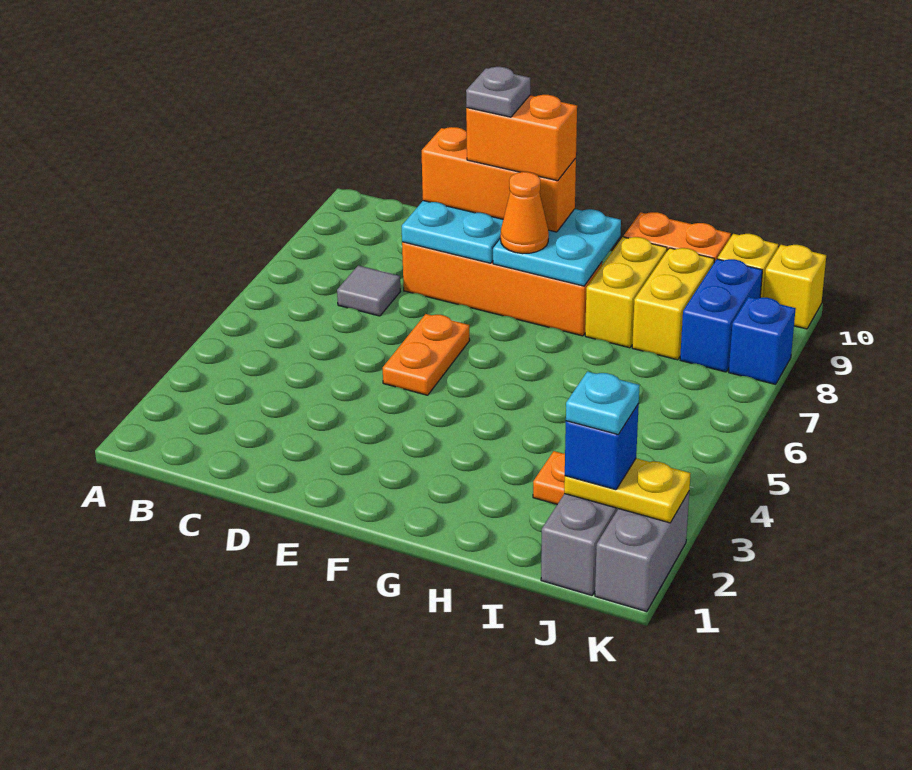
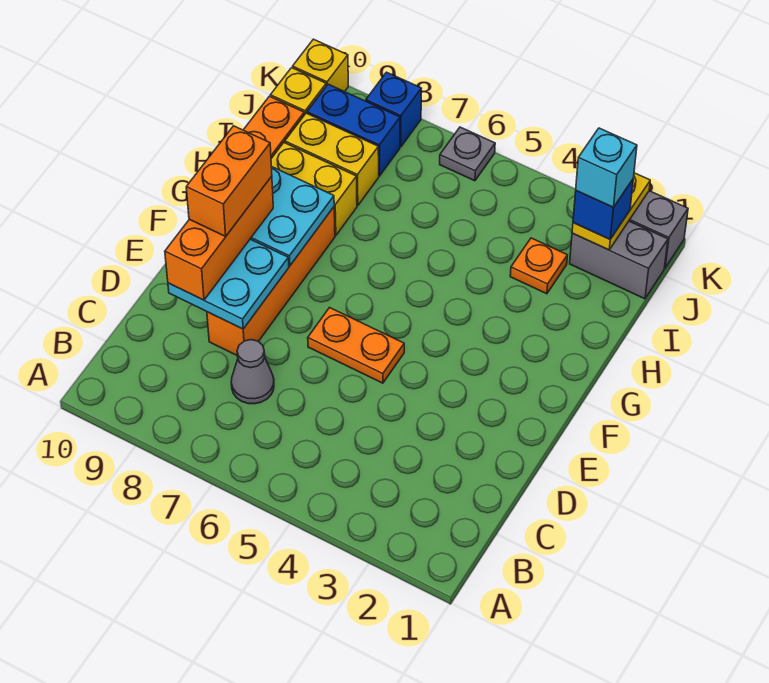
grey 1x1 tile [337,265,401,316] -> grey 1x1 cone [231,340,274,404]
grey 1x1 plate [466,67,530,117] -> grey 1x1 plate moved to [440,127,495,181]
orange 1x1 cone [501,172,549,254] -> none
cyan 1x1 plate [566,371,640,434] -> cyan 1x1 brick [576,128,637,207]

